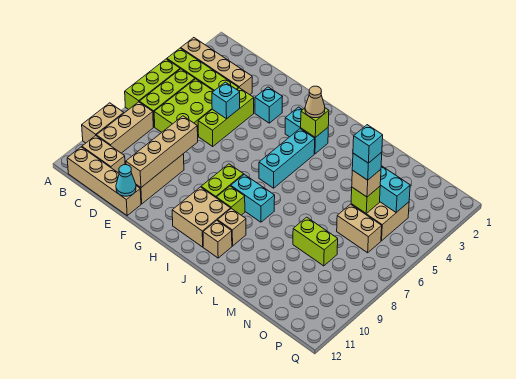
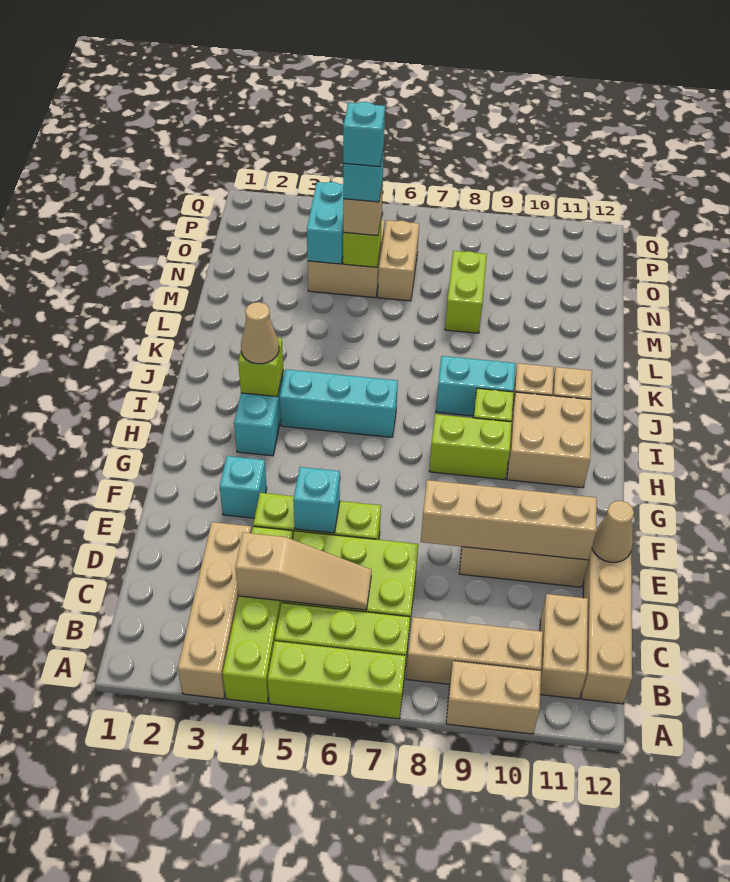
none -> tan 1x3 slope [235,533,372,610]
cyan 1x1 cone [116,165,136,196] -> tan 1x1 cone [592,501,634,562]
cyan 1x2 brick [231,174,275,222] -> cyan 1x2 brick turned to [436,356,515,416]

